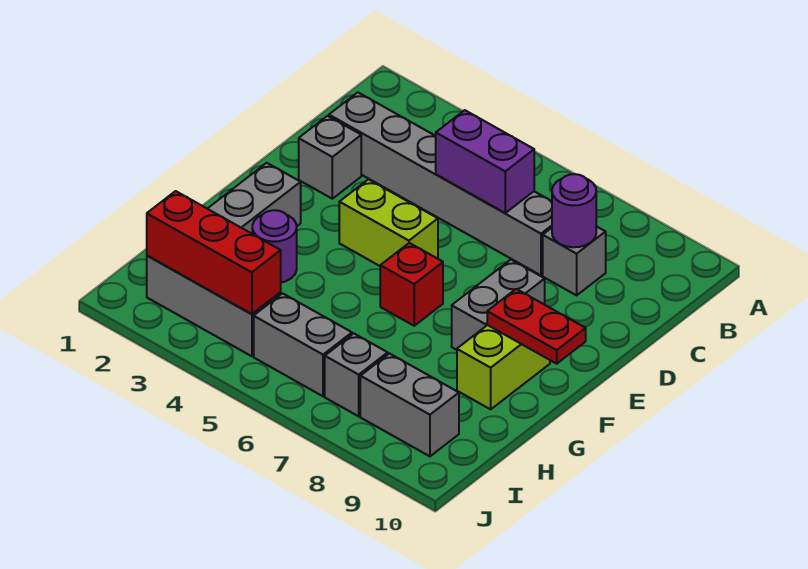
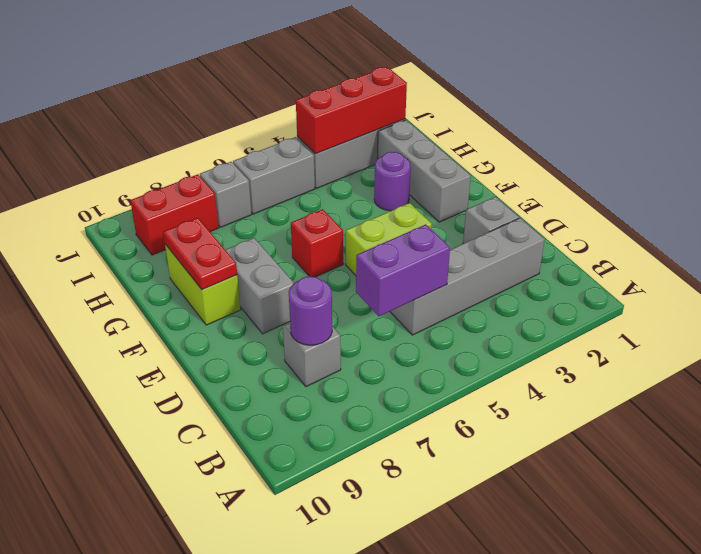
grey 1x6 brick [329,92,552,275] -> grey 1x4 brick [390,218,545,335]
red 1x2 plate [487,289,586,364] -> red 1x2 plate turned to [163,218,237,290]
grey 1x2 brick [360,354,459,456] -> red 1x2 brick [130,174,219,255]

